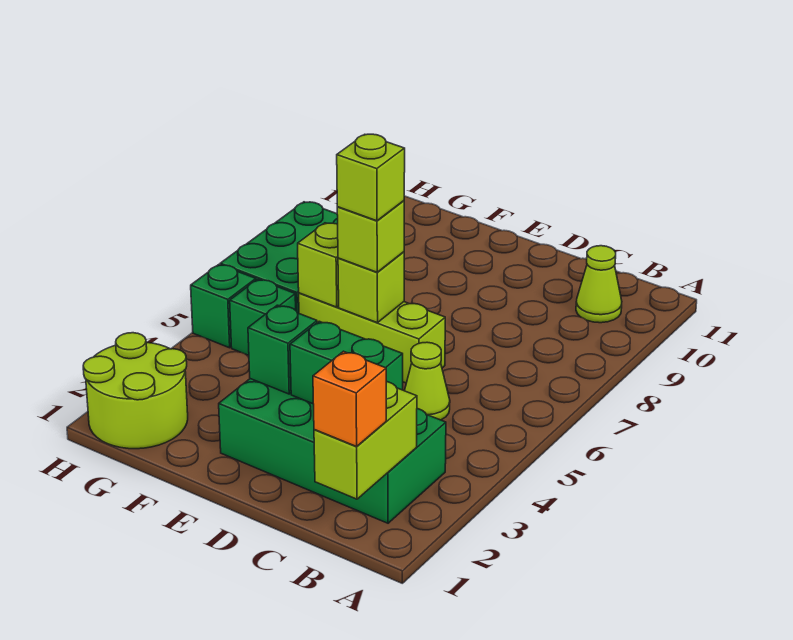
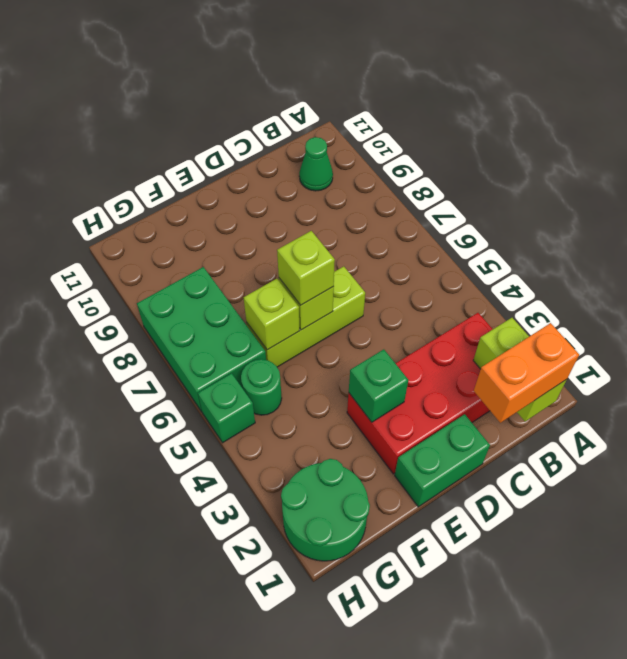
orange 1x1 brick [313,351,386,446] -> orange 1x2 brick [474,323,579,423]
green 2x4 brick [219,379,446,523] -> red 2x4 brick [347,313,493,474]
lime 1x1 cone [576,246,622,323] -> green 1x1 cone [299,137,333,191]
green 1x2 brick [290,321,403,404] -> green 1x2 brick moved to [395,414,490,507]
lime 1x1 cone [405,342,450,420] -> none
lime 1x1 brick [337,134,405,221] -> none
lime 2x2 round brick [83,333,188,449] -> green 2x2 round brick [281,459,370,561]
green 1x1 brick [230,279,296,355] -> green 1x1 round brick [241,359,282,415]

